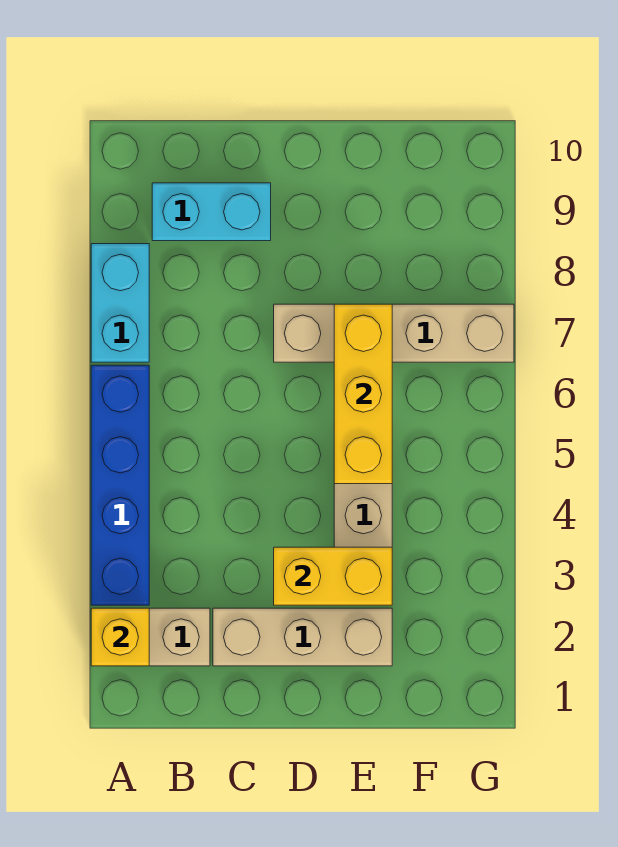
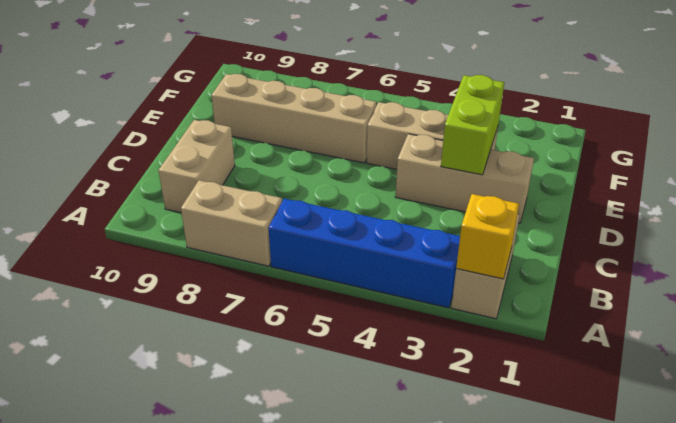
cyan 1x2 brick [91,244,149,362] -> tan 1x2 brick [181,180,282,266]
cyan 1x2 brick [152,183,271,241] -> tan 1x2 brick [158,120,235,213]
tan 1x3 brick [213,608,392,666] -> tan 1x3 brick turned to [396,134,534,223]
yellow 1x2 brick [274,547,392,605] -> lime 1x2 brick [441,75,504,175]
tan 1x4 brick [274,304,514,362] -> tan 1x4 brick turned to [211,74,376,163]
yellow 1x3 brick [334,304,392,484] -> none

